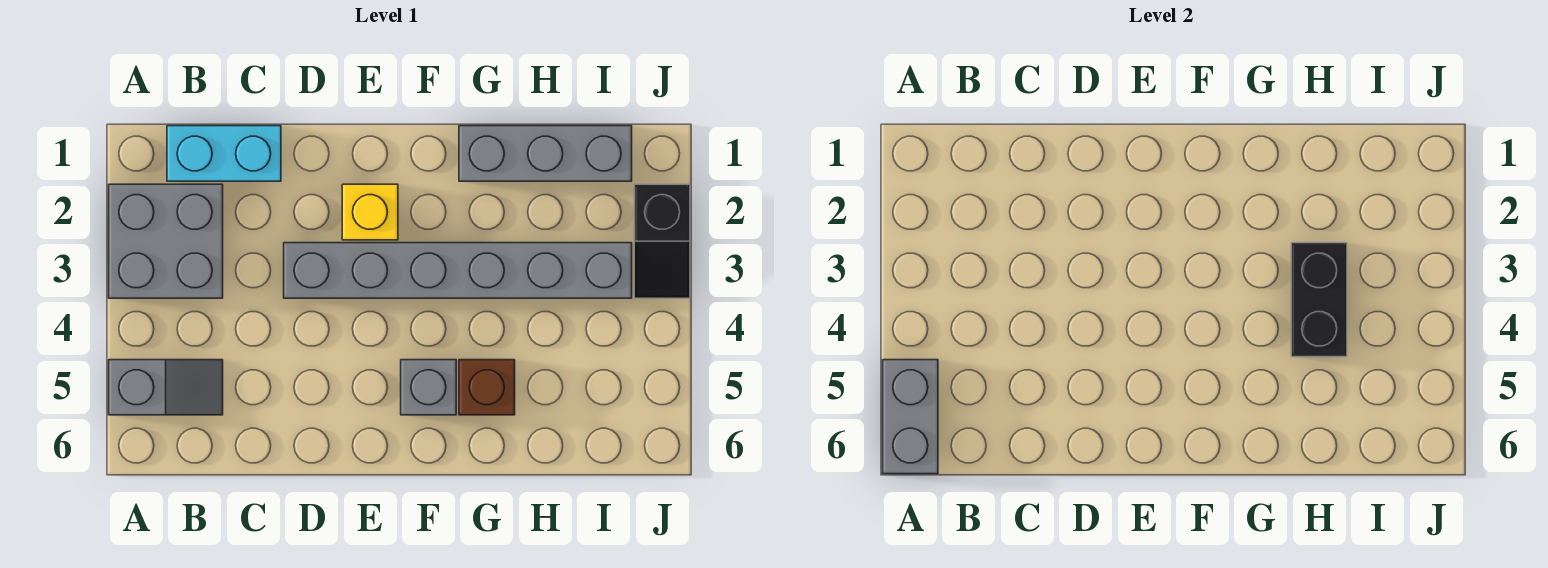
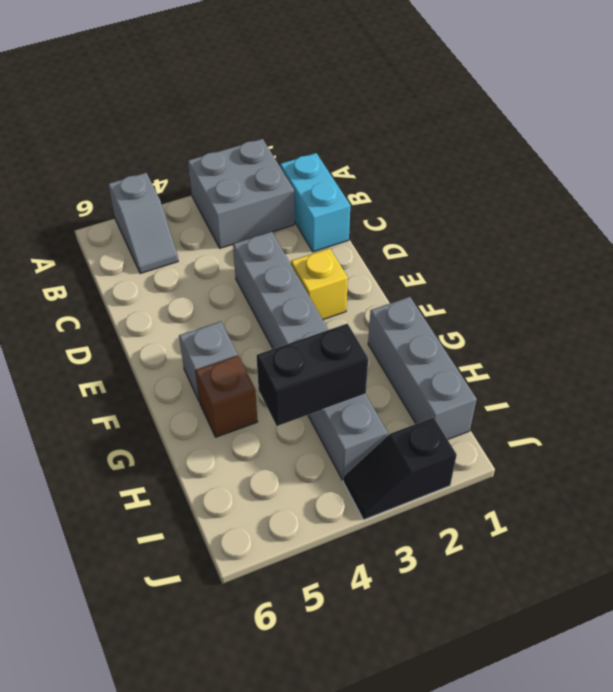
grey 1x2 brick [883,360,938,474] -> none

